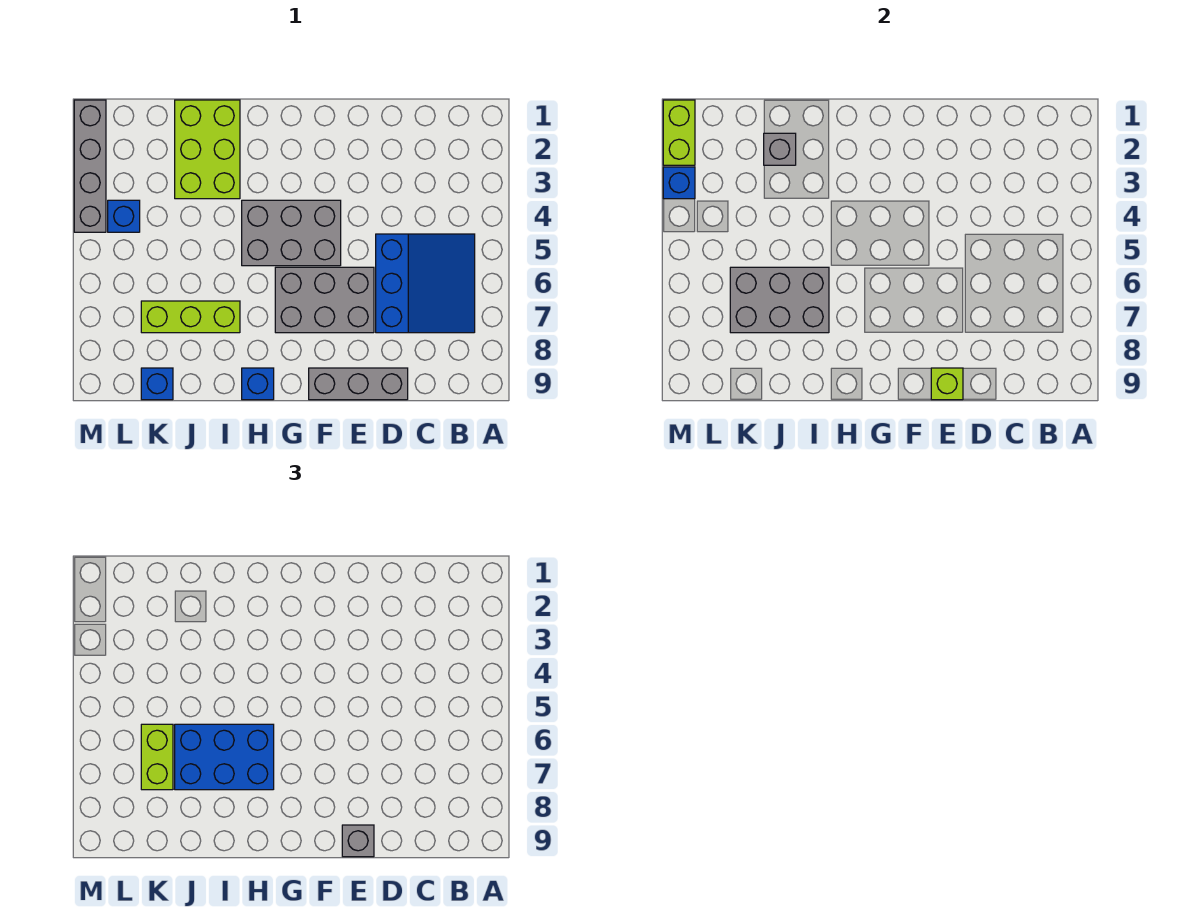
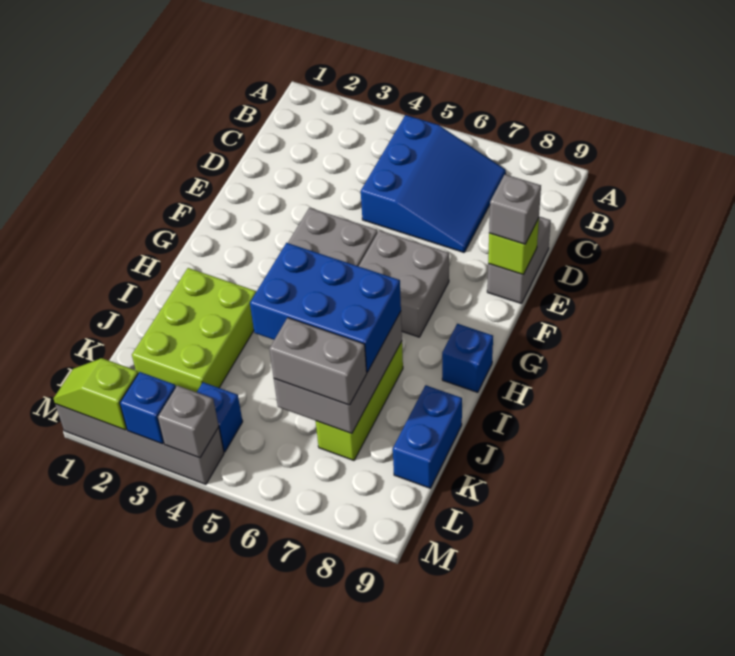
blue 3x3 slope [376,234,475,333] -> blue 3x3 slope turned to [361,115,506,252]
grey 1x3 brick [309,368,408,400] -> grey 1x2 brick [487,217,551,304]
grey 2x3 brick [275,267,374,333] -> grey 2x2 brick [359,230,449,337]
blue 2x3 brick [175,724,274,790] -> blue 2x3 brick turned to [250,243,401,372]
lime 2x3 brick [175,100,240,199] -> lime 2x3 brick turned to [132,268,256,392]
grey 1x1 brick [764,133,796,165] -> grey 1x1 brick moved to [158,385,219,458]
lime 1x2 brick [141,724,173,790] -> grey 1x2 brick [269,318,367,405]
blue 1x1 brick [141,368,173,400] -> blue 1x2 brick [393,385,462,488]
lime 1x2 brick [663,100,695,165] -> lime 1x2 slope [53,358,138,430]

